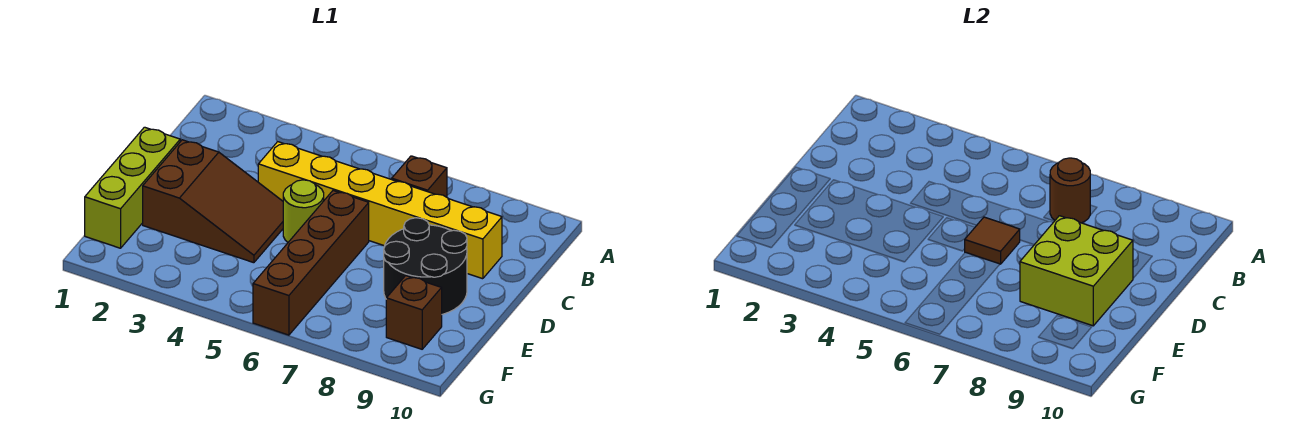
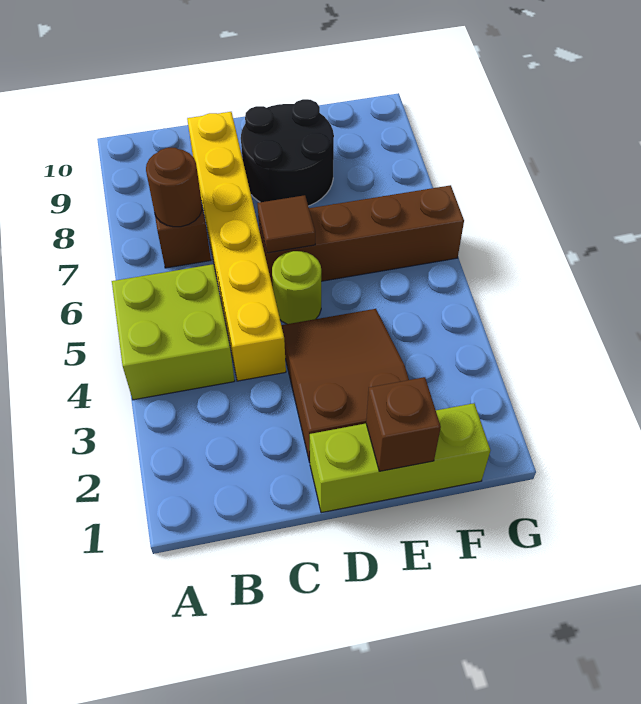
lime 2x2 brick [1020,216,1133,326] -> lime 2x2 brick moved to [112,264,235,400]
brown 1x1 brick [386,276,442,349] -> brown 1x1 brick moved to [366,377,441,471]

